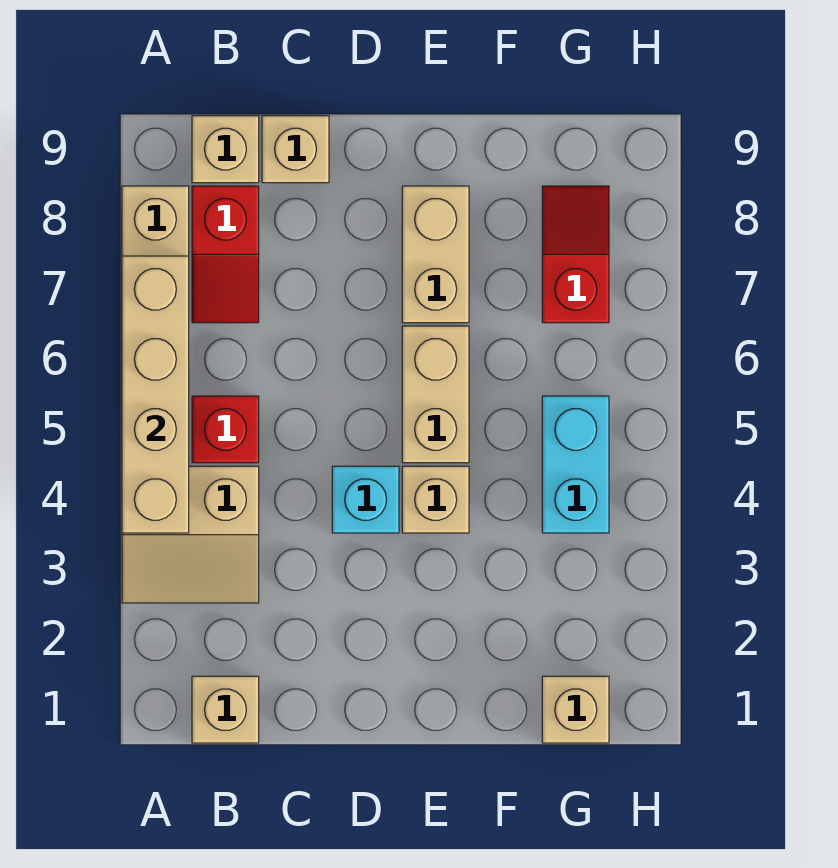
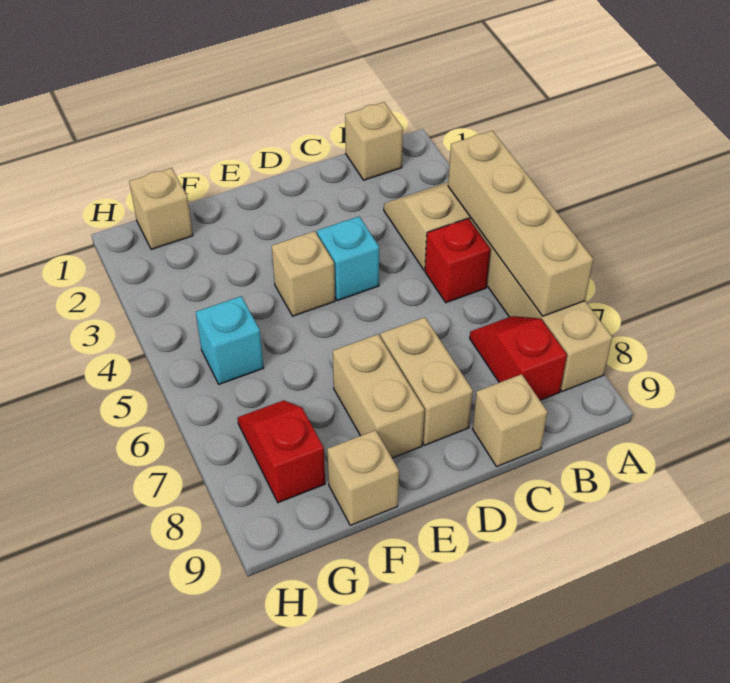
tan 1x1 brick [192,116,259,183] -> tan 1x1 brick moved to [327,430,399,525]
tan 1x2 brick [402,326,469,463] -> tan 1x2 brick moved to [380,317,473,445]
cyan 1x2 brick [542,396,609,533] -> cyan 1x1 brick [196,296,264,384]
red 1x2 slope [542,186,609,323] -> red 1x2 slope turned to [238,400,325,503]

